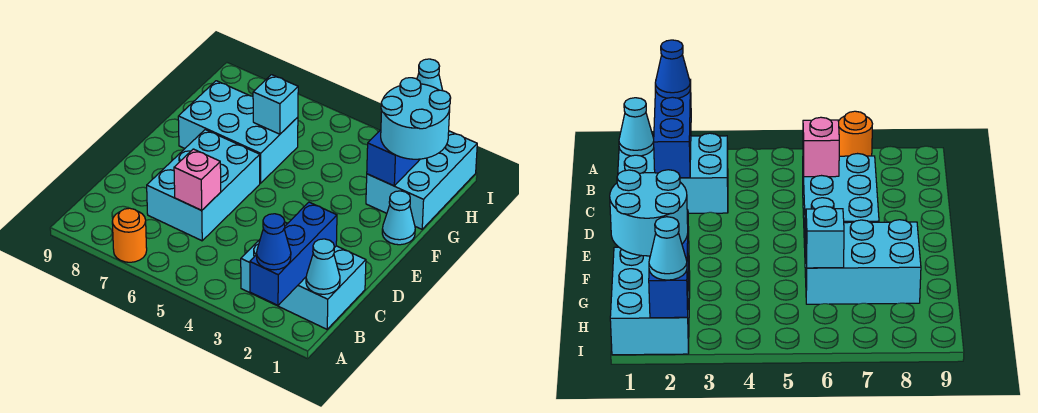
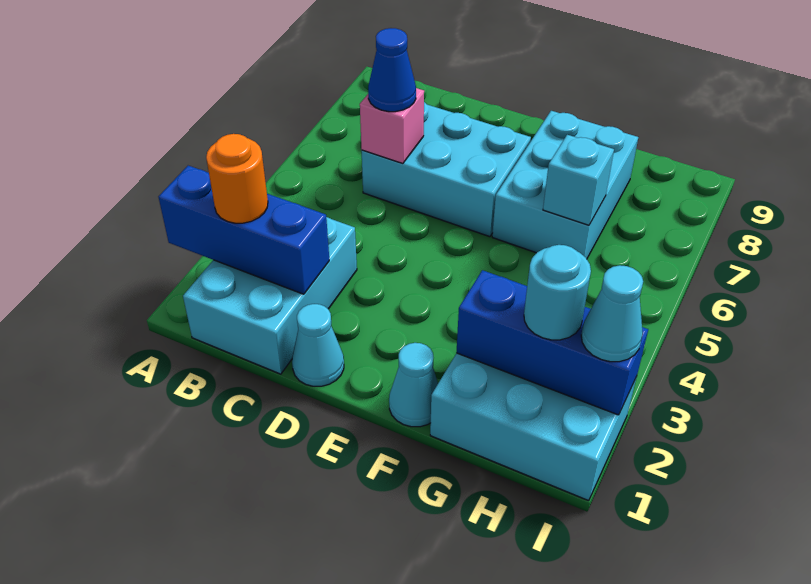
blue 1x1 cone [257,214,291,270] -> blue 1x1 cone moved to [368,28,416,112]
orange 1x1 round brick [112,208,147,262] -> orange 1x1 round brick moved to [206,134,268,223]
cyan 1x1 cone [306,239,340,294] -> cyan 1x1 cone moved to [292,304,344,386]
cyan 2x2 round brick [381,78,451,159] -> cyan 1x1 round brick [524,245,591,340]

